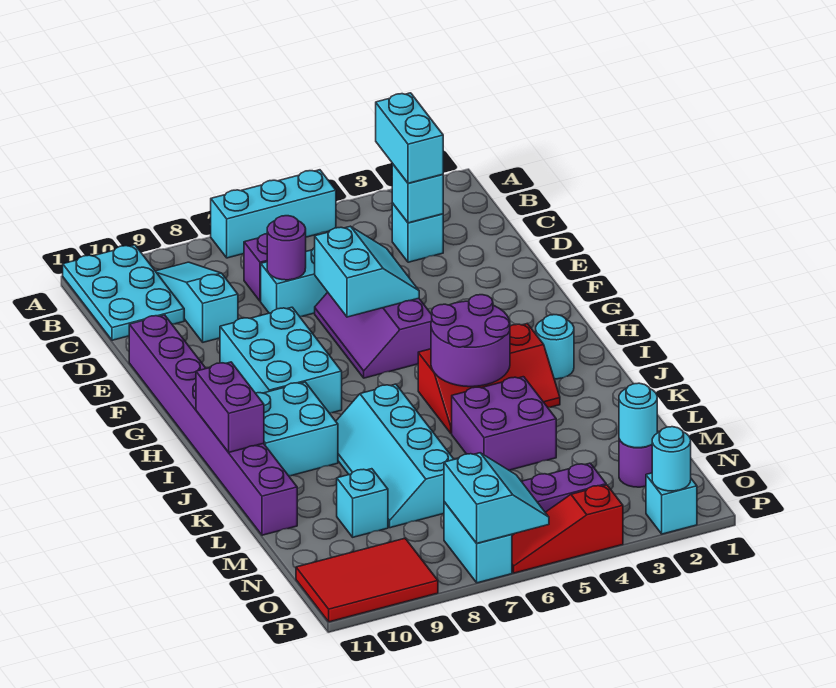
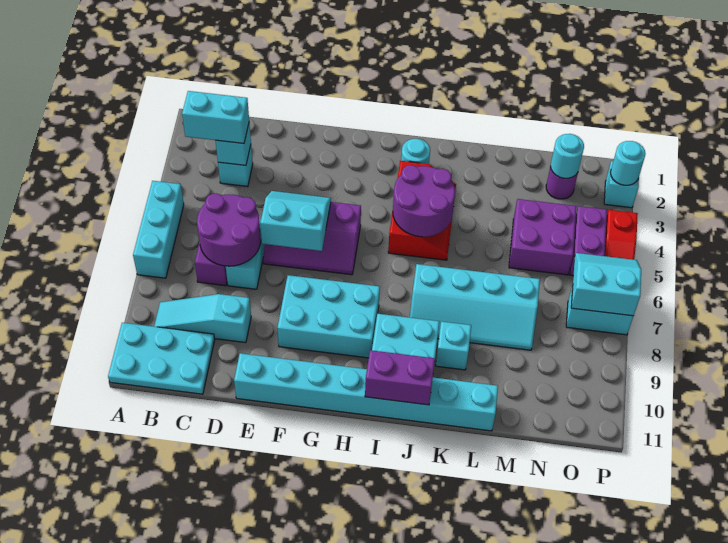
purple 1x1 round brick [267,216,306,280] -> purple 2x2 round brick [197,193,261,266]
purple 1x8 brick [129,315,297,535] -> cyan 1x8 brick [234,353,498,431]
purple 2x2 brick [452,377,556,470] -> purple 2x2 brick moved to [509,199,576,275]
cyan 1x1 brick [337,469,388,537] -> cyan 1x1 brick moved to [436,321,471,370]
red 2x3 tile [296,538,438,622] -> none

